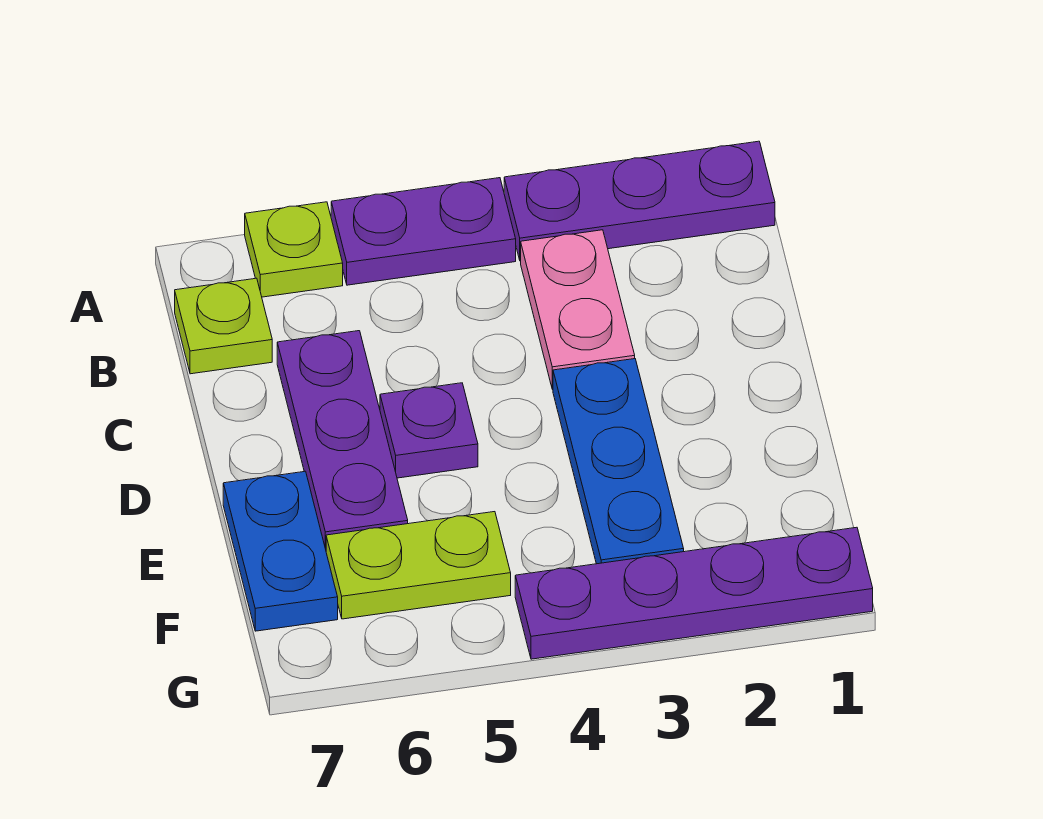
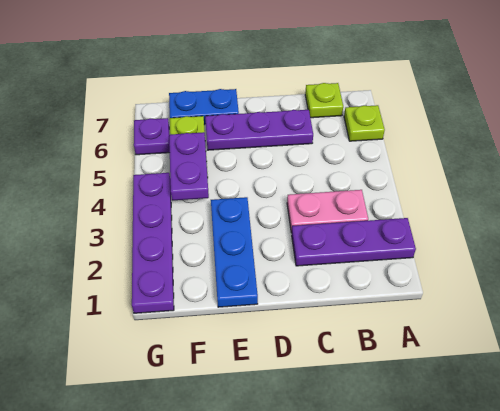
purple 1x3 plate [504,141,775,261] -> purple 1x3 plate turned to [292,218,416,266]
purple 1x2 plate [331,178,516,285] -> purple 1x2 plate moved to [169,132,209,201]
blue 1x3 plate [553,359,684,564] -> blue 1x3 plate turned to [211,197,258,307]
purple 1x1 plate [380,383,478,478] -> purple 1x1 plate moved to [134,118,170,155]

